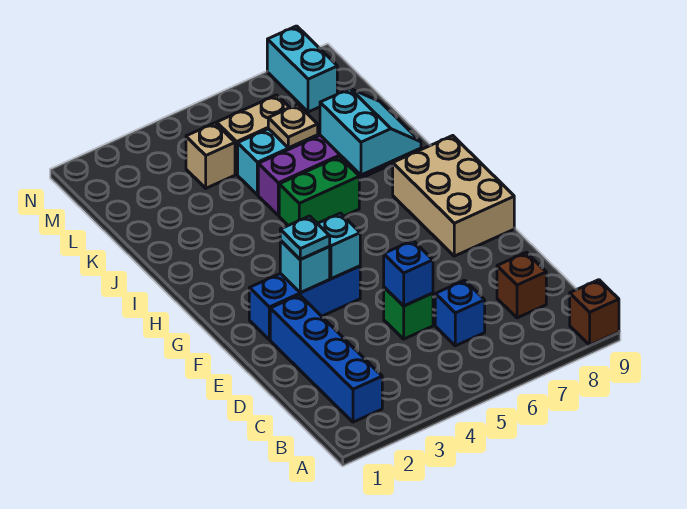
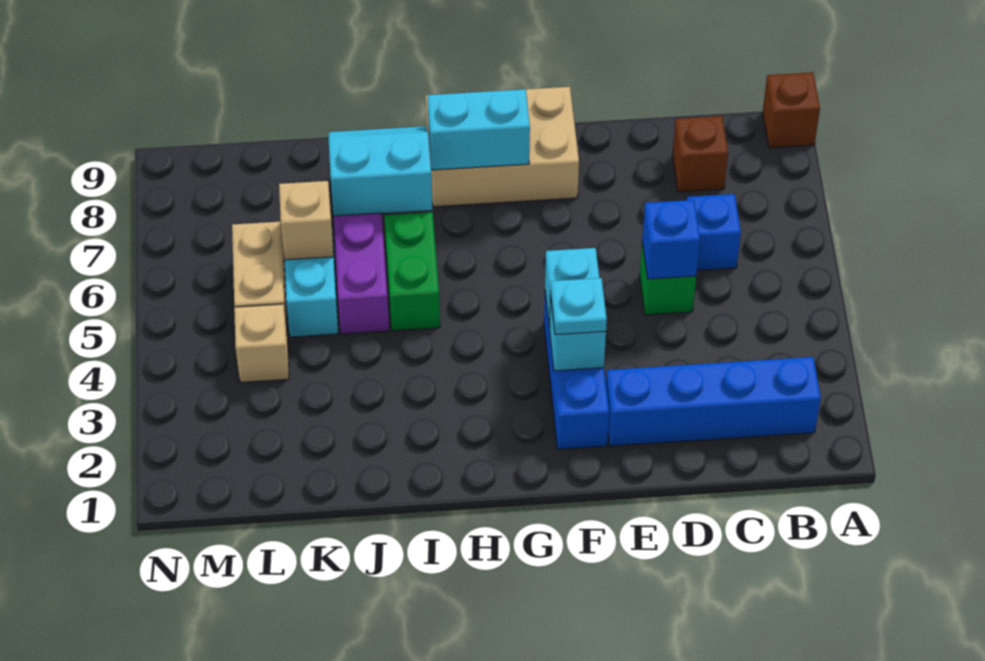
tan 1x1 plate [268,104,318,148] -> tan 1x1 brick [279,181,333,260]
cyan 1x2 brick [267,26,337,112] -> cyan 1x2 brick moved to [428,89,530,170]

